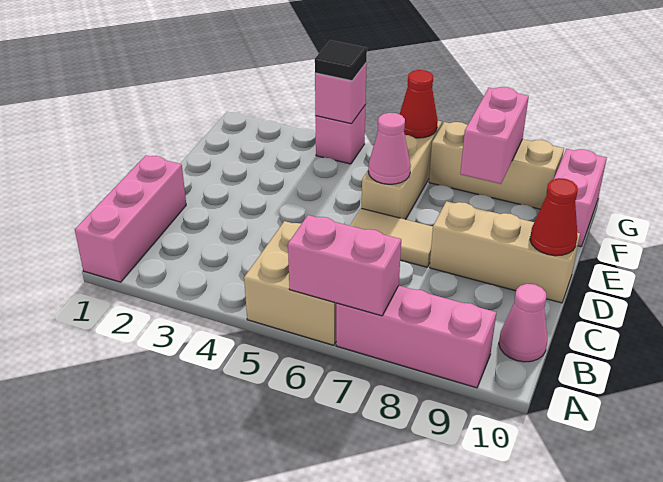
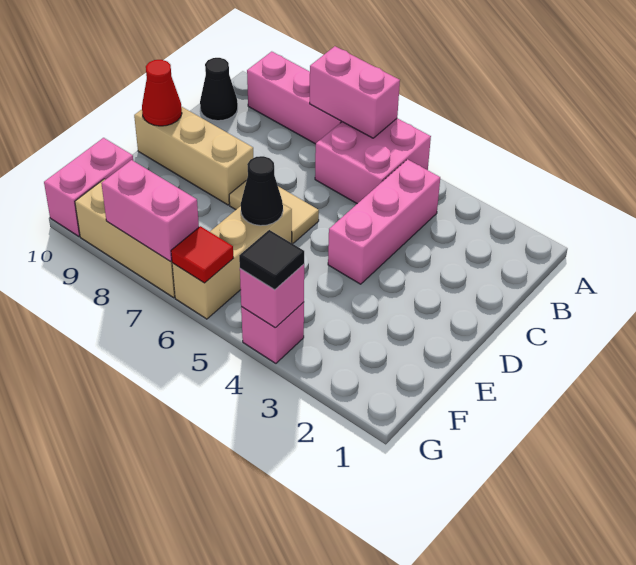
pink 1x3 brick [75,155,186,282] -> pink 1x3 brick moved to [328,159,440,284]
tan 2x2 brick [244,221,336,345] -> pink 2x2 brick [315,118,431,204]
pink 1x1 cone [499,284,547,362] -> black 1x1 cone [200,58,238,121]
pink 1x1 cone [368,113,411,184] -> black 1x1 cone [241,156,283,226]
pink 1x2 brick [460,87,529,184] -> pink 1x2 brick turned to [101,160,199,262]
red 1x1 cone [400,70,438,138] -> red 1x1 tile [171,226,233,283]

